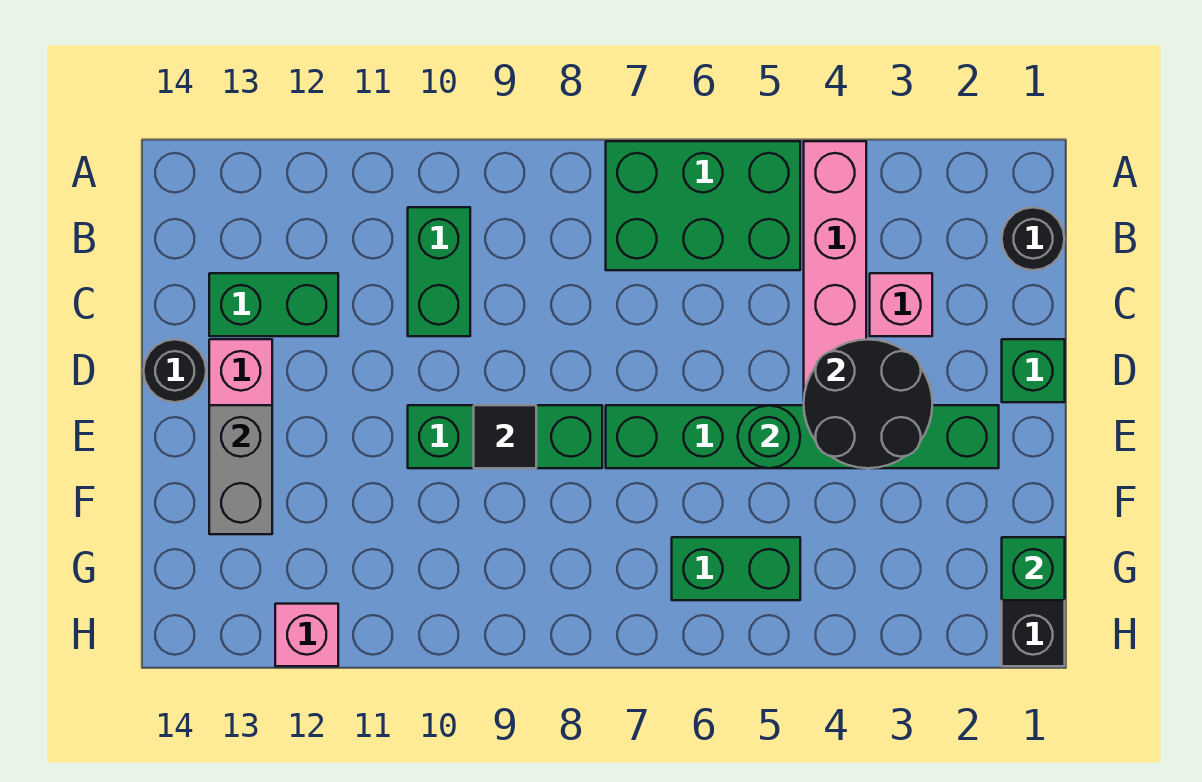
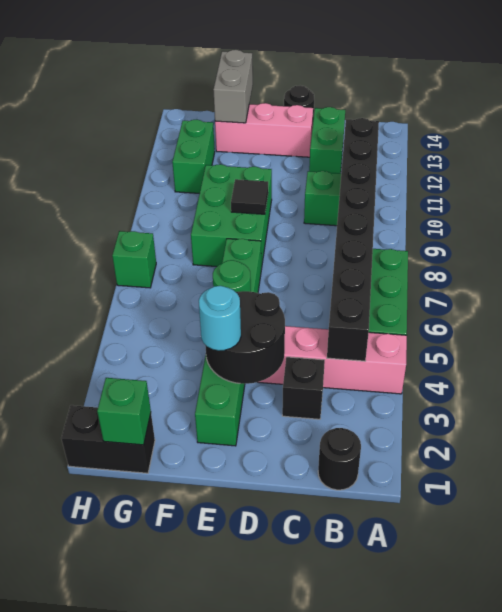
none -> black 1x8 brick [327,118,379,361]
pink 1x1 brick [870,273,932,336] -> black 1x1 brick [282,357,325,419]
green 1x1 brick [1002,339,1065,402] -> green 1x1 brick moved to [112,231,156,288]
none -> cyan 1x1 round brick [199,286,241,351]
green 1x3 brick [408,405,602,468] -> green 2x3 brick [191,164,272,269]
grey 1x2 brick [209,405,272,534] -> grey 1x2 brick turned to [213,50,253,123]
green 1x2 brick [672,537,800,600] -> green 1x2 brick moved to [172,120,215,193]
pink 1x1 brick [275,604,338,666] -> none

